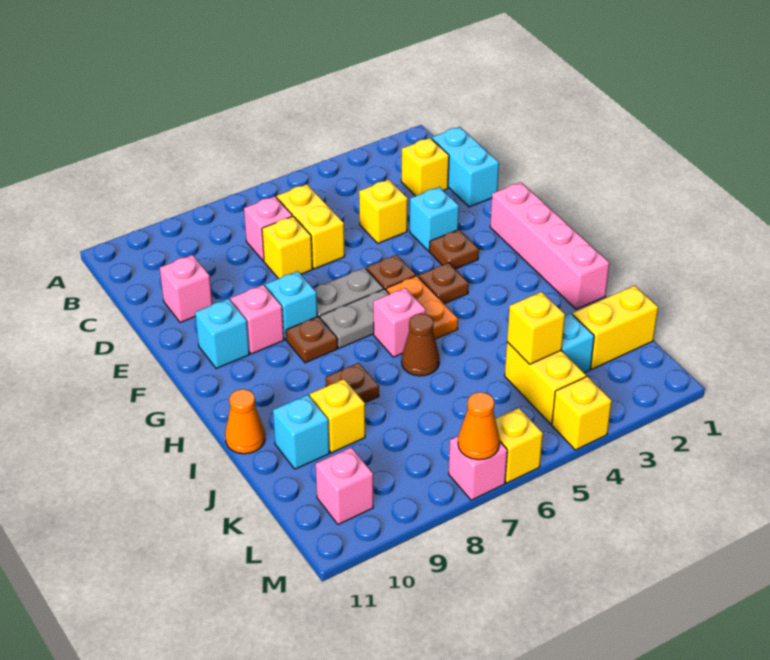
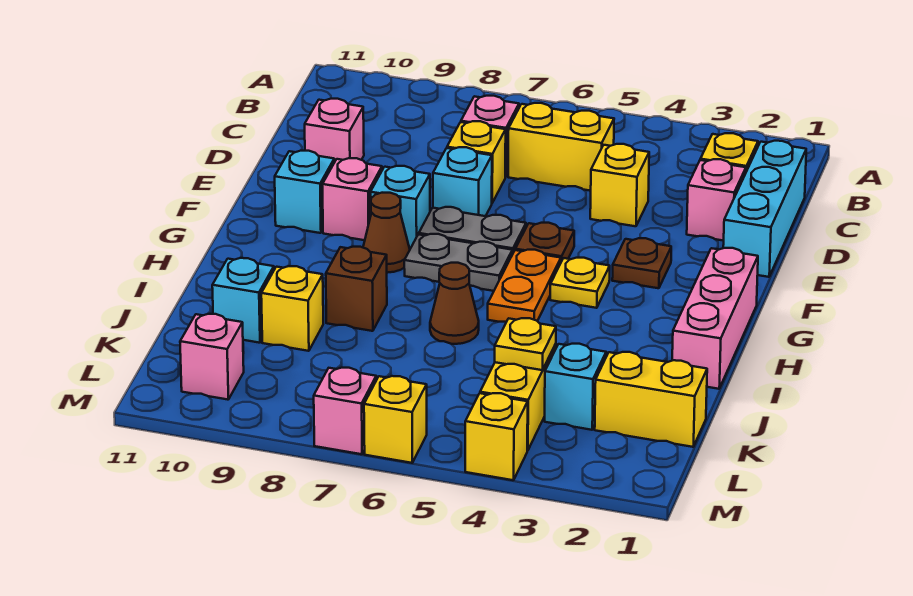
cyan 1x2 brick [432,127,499,207] -> cyan 1x3 brick [723,141,806,277]
yellow 1x2 brick [276,184,345,269] -> yellow 1x2 brick turned to [508,103,614,191]
cyan 1x1 brick [410,187,459,251] -> cyan 1x1 brick moved to [433,147,492,216]
pink 1x4 brick [490,182,609,309] -> pink 1x3 brick [672,248,758,389]
brown 1x1 plate [418,263,469,304] -> yellow 1x1 plate [550,258,610,308]
brown 1x1 plate [286,317,338,363] -> brown 1x1 cone [363,193,410,273]
pink 1x1 brick [373,288,426,357] -> pink 1x1 brick moved to [687,159,746,241]
brown 1x1 plate [326,363,379,403] -> brown 1x1 brick [326,247,387,331]
orange 1x1 cone [225,389,265,454] -> none
yellow 1x1 brick [507,292,565,364] -> yellow 1x1 plate [495,318,556,370]
orange 1x1 cone [458,392,500,460] -> none

